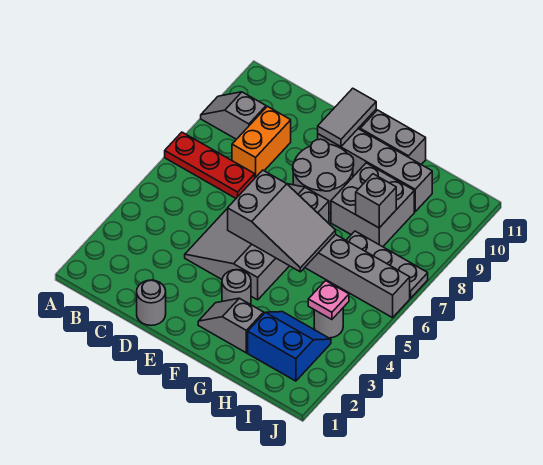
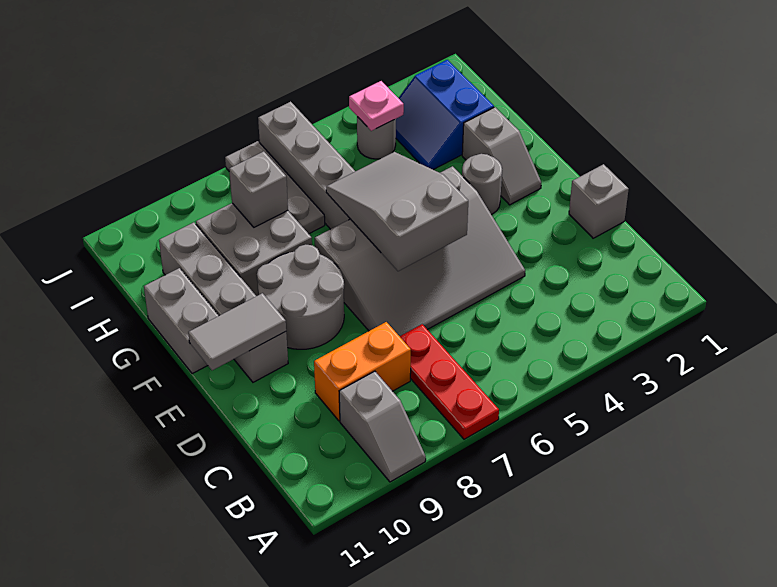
grey 1x1 round brick [137,280,166,325] -> grey 1x1 brick [569,164,629,238]

